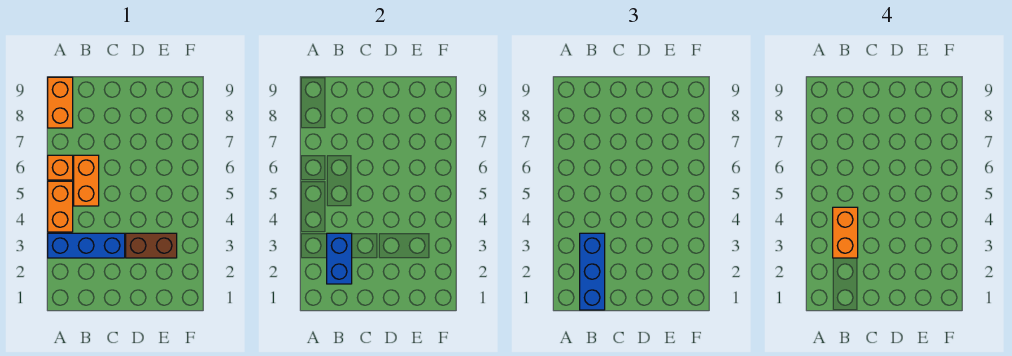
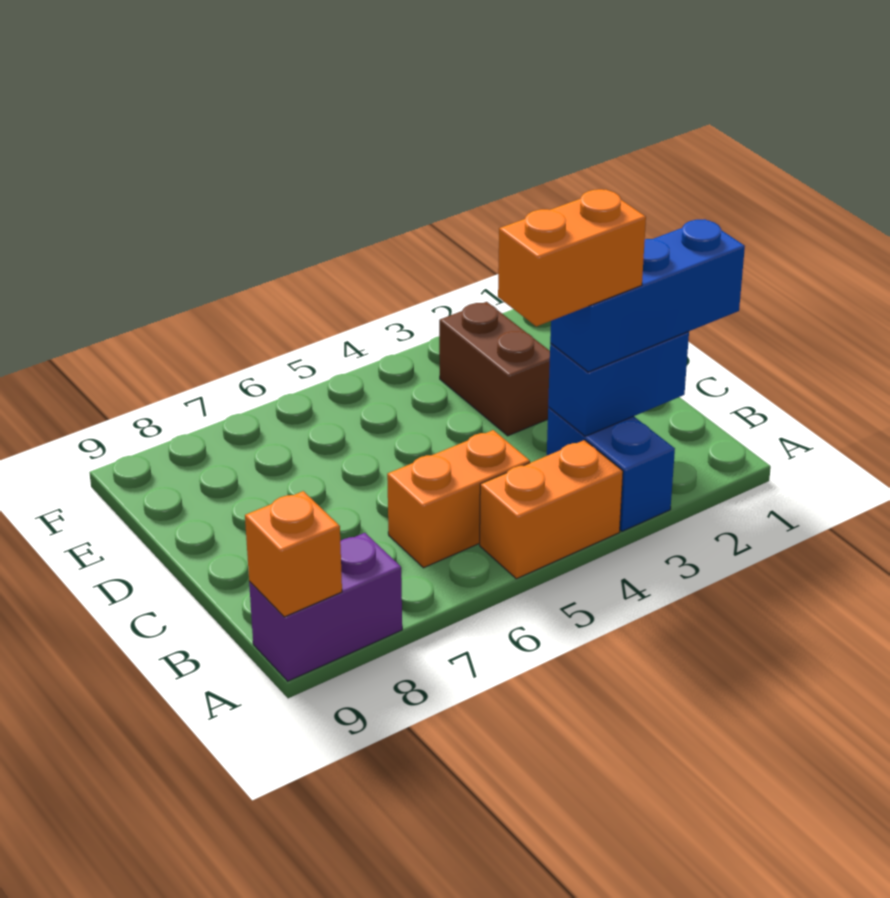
blue 1x3 brick [48,233,125,258] -> blue 1x2 brick [547,408,675,531]
orange 1x1 brick [48,155,73,180] -> orange 1x1 brick moved to [245,491,342,617]
orange 1x2 brick [48,77,73,128] -> purple 1x2 brick [249,533,402,681]

